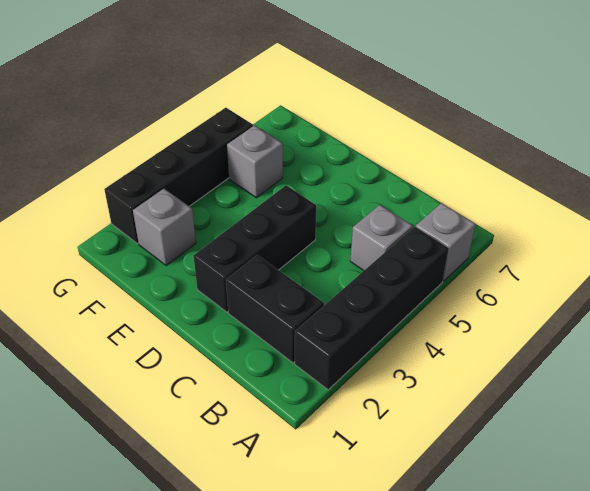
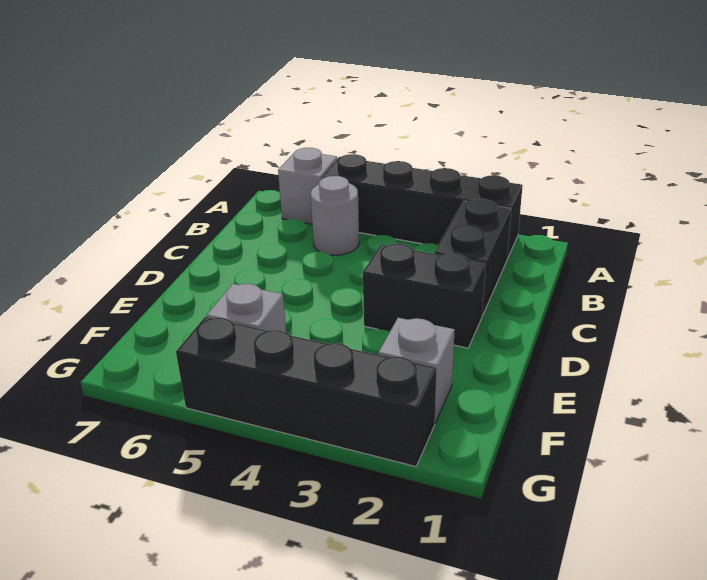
grey 1x1 brick [350,205,413,271] -> grey 1x1 round brick [311,176,359,255]
black 1x3 brick [194,186,316,312] -> black 1x2 brick [363,243,486,348]

